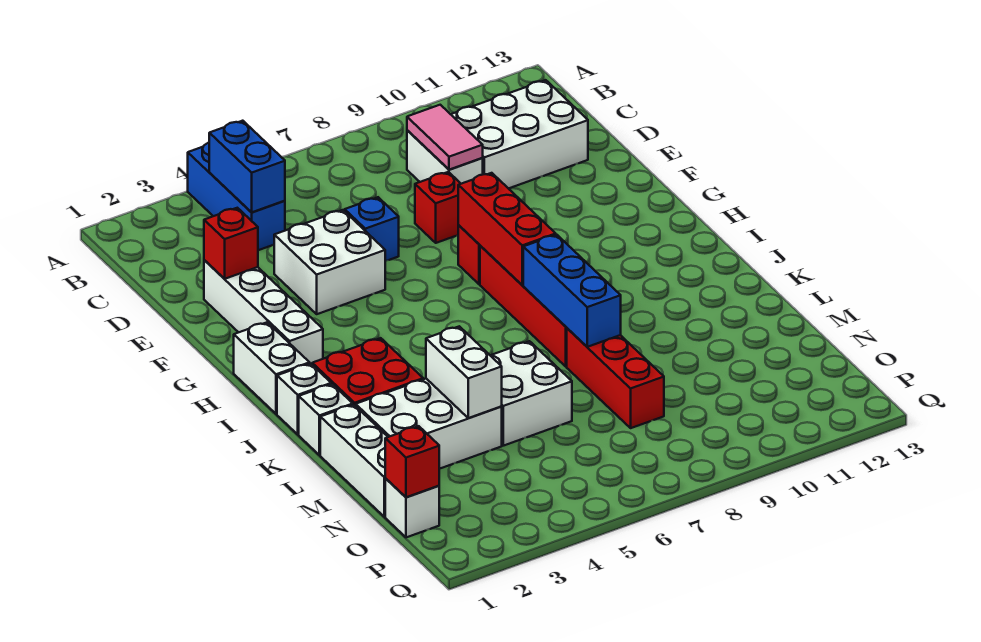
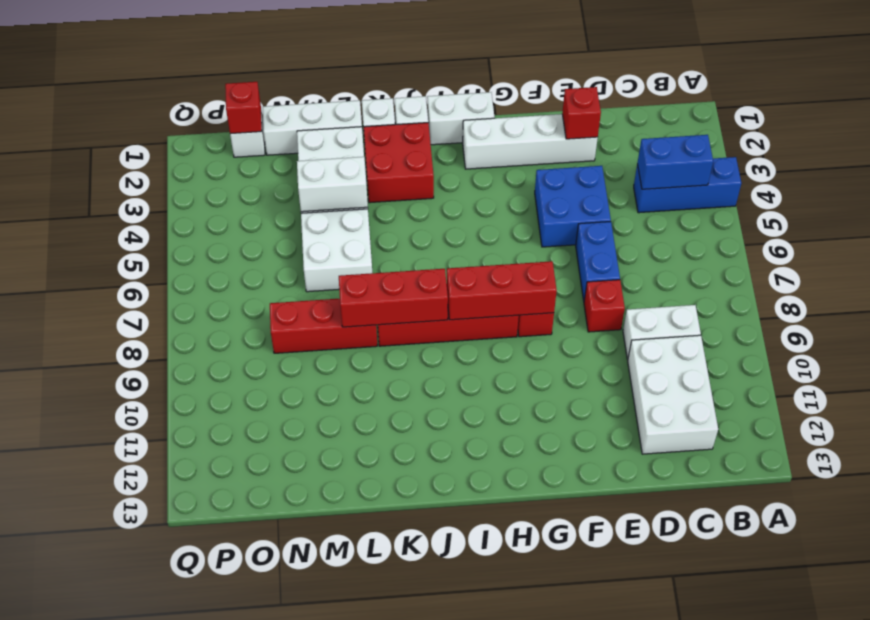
pink 1x2 tile [407,105,483,170] -> none
white 2x2 brick [274,210,385,314] -> blue 2x2 brick [535,166,611,247]
blue 1x1 brick [345,197,399,261] -> blue 1x2 brick [576,222,620,300]
blue 1x3 brick [523,235,621,347] -> red 1x3 brick [339,269,448,327]

